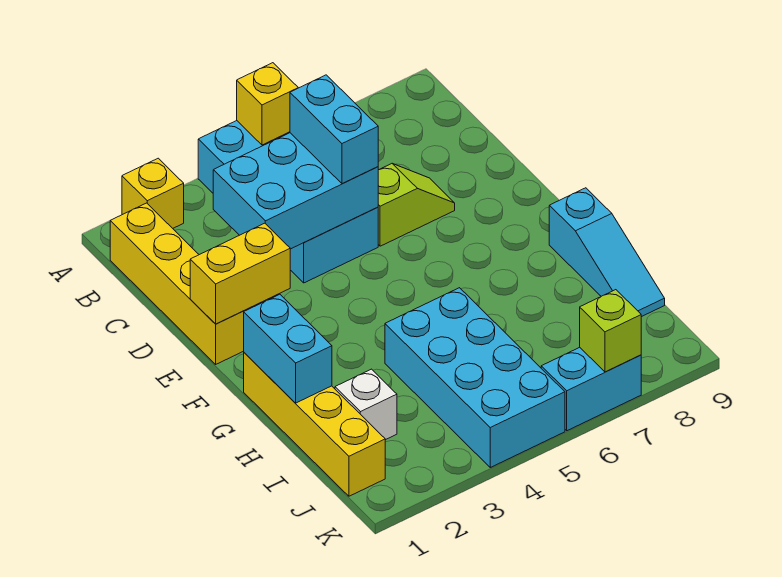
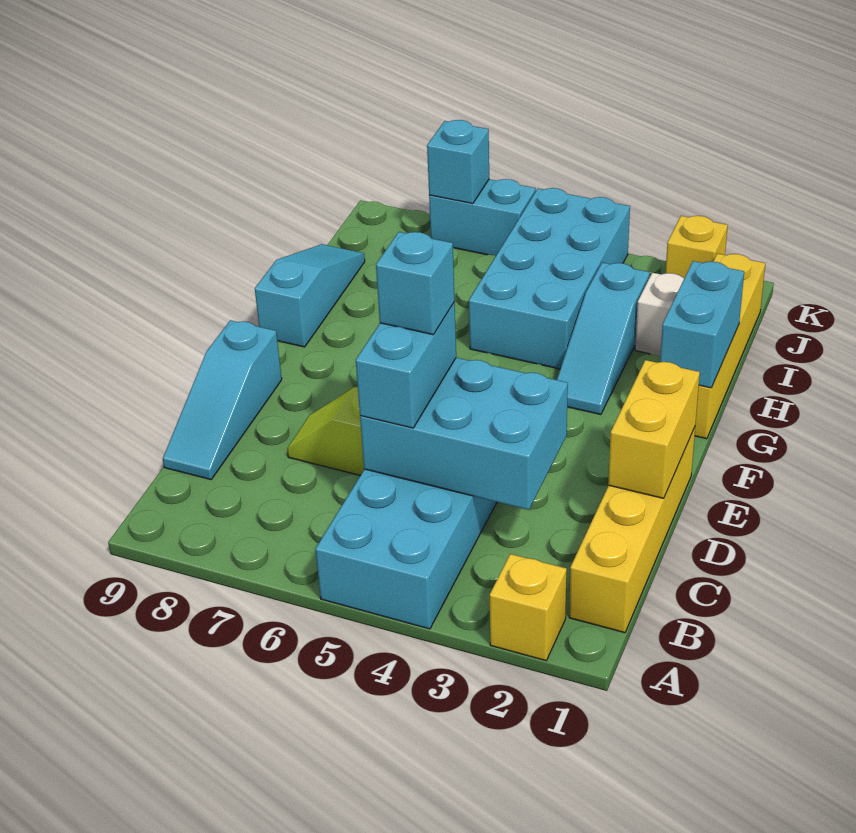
yellow 1x1 brick [237,63,298,145] -> yellow 1x1 brick moved to [666,216,728,278]
none -> cyan 1x3 slope [163,320,282,480]
none -> cyan 1x1 brick [376,232,455,335]
yellow 1x2 brick [190,223,290,324] -> yellow 1x2 brick turned to [608,360,700,498]
none -> cyan 1x3 slope [557,263,650,415]
lime 1x1 brick [580,290,641,372] -> cyan 1x1 brick [427,120,489,204]

